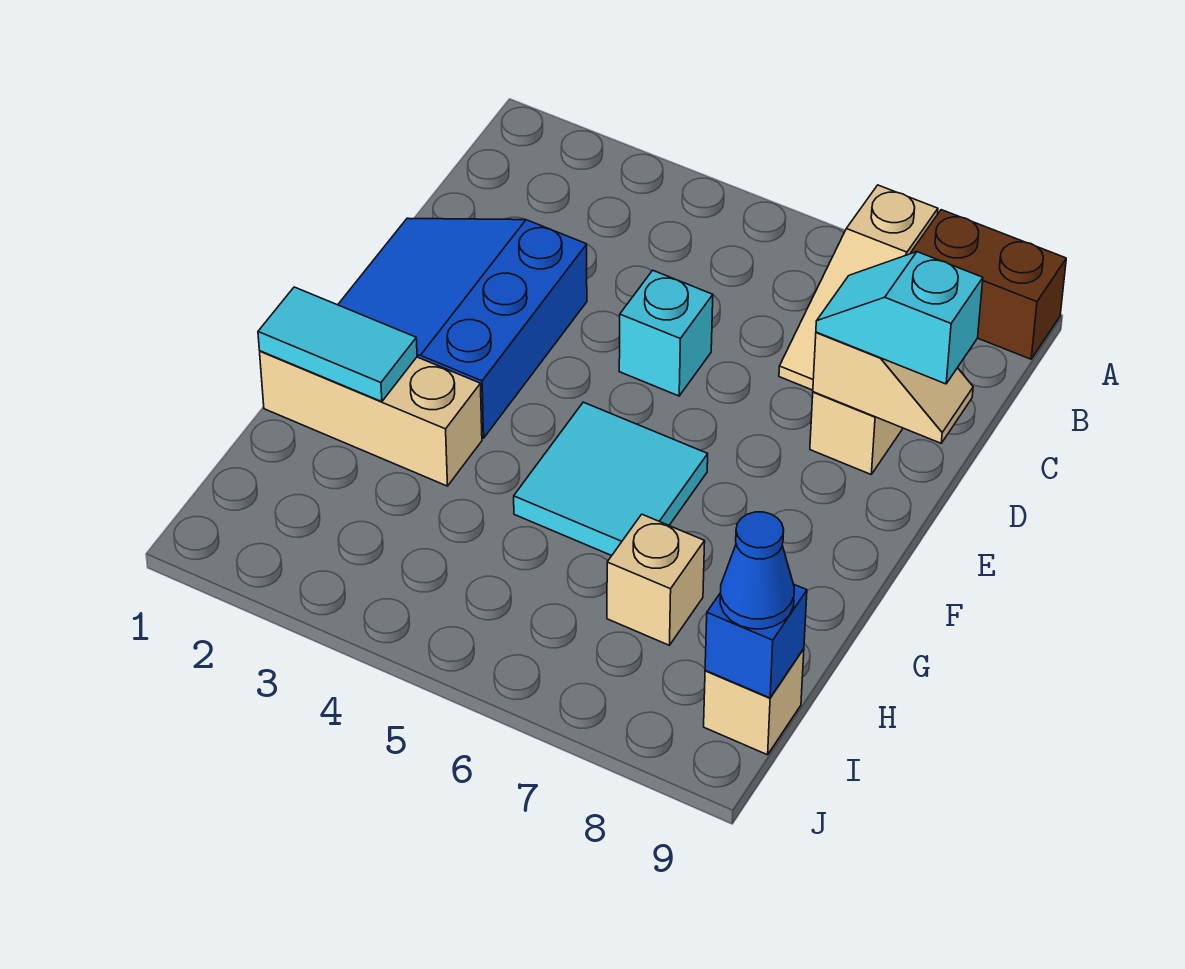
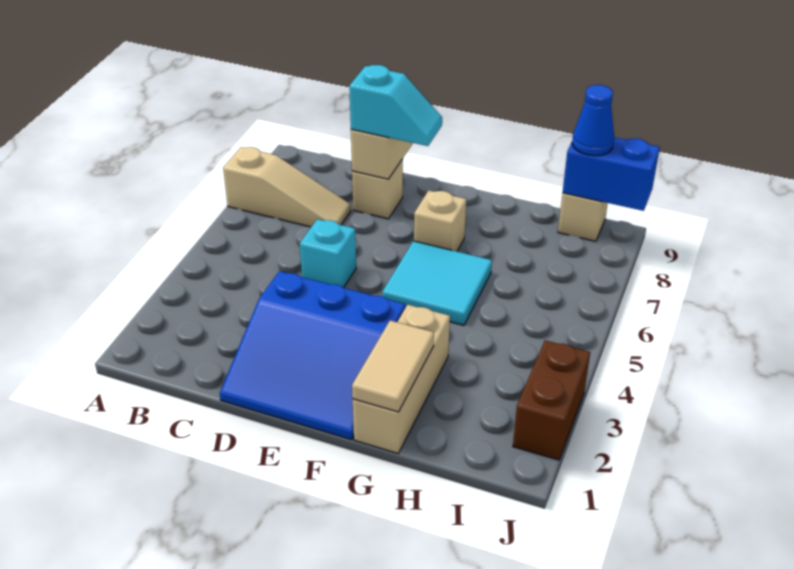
brown 1x2 brick [911,210,1066,359] -> brown 1x2 brick moved to [513,340,590,460]
cyan 1x2 slope [816,252,983,384] -> cyan 1x2 slope turned to [349,65,442,146]
cyan 1x2 tile [258,287,417,402] -> tan 1x2 tile [352,320,434,412]
tan 1x1 brick [607,514,705,645] -> tan 1x1 brick moved to [414,190,466,251]
blue 1x1 brick [705,585,807,698] -> blue 1x2 brick [563,137,660,211]

